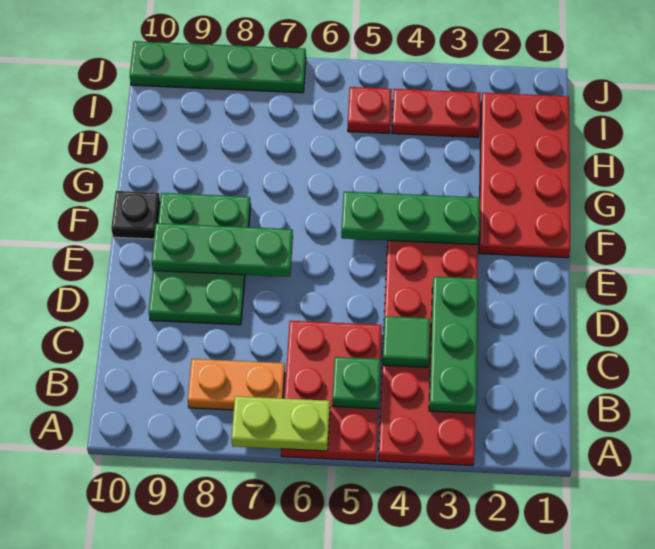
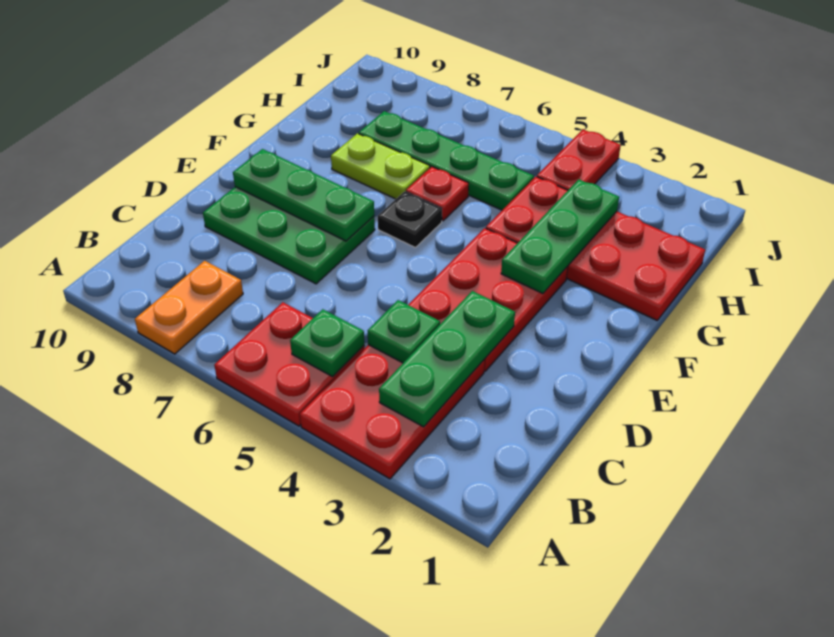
red 2x3 plate [281,321,382,461] -> red 2x2 plate [214,302,365,426]
lime 1x2 plate [231,396,330,451] -> lime 1x2 plate moved to [331,133,430,199]
orange 1x2 plate [188,359,285,410] -> orange 1x2 plate turned to [135,261,243,354]
green 1x1 tile [382,316,430,367] -> green 1x1 plate [368,300,440,363]
green 2x3 plate [149,193,251,325] -> green 2x3 plate turned to [203,187,375,284]
red 2x4 plate [479,93,570,258] -> red 2x4 plate turned to [486,177,705,320]
green 1x3 plate [341,192,480,245] -> green 1x3 plate turned to [501,179,619,294]
black 1x1 plate [111,191,160,239] -> black 1x1 plate moved to [378,191,442,248]
red 1x2 plate [392,89,480,137] -> red 1x2 plate turned to [537,130,621,190]
red 1x1 plate [348,87,392,133] -> red 1x1 plate moved to [406,167,469,221]
green 1x4 plate [130,41,306,93] -> green 1x4 plate moved to [359,111,534,210]

